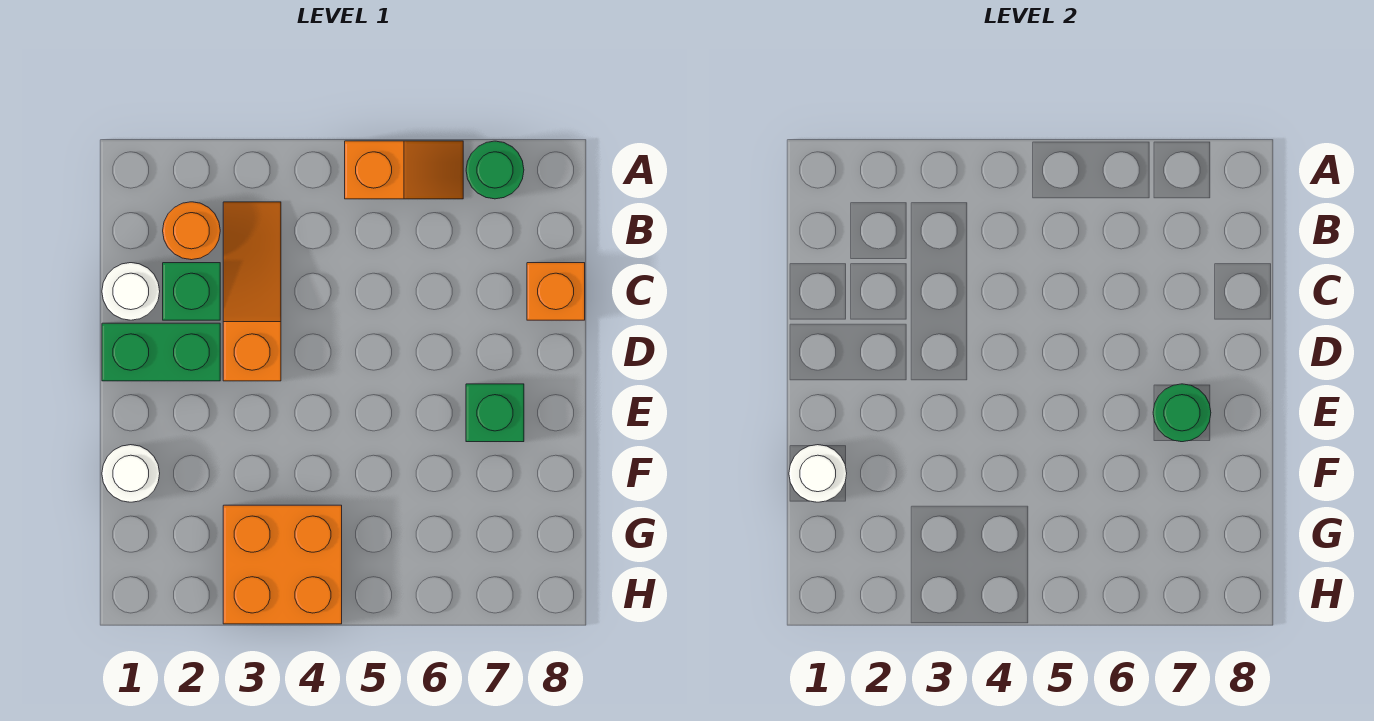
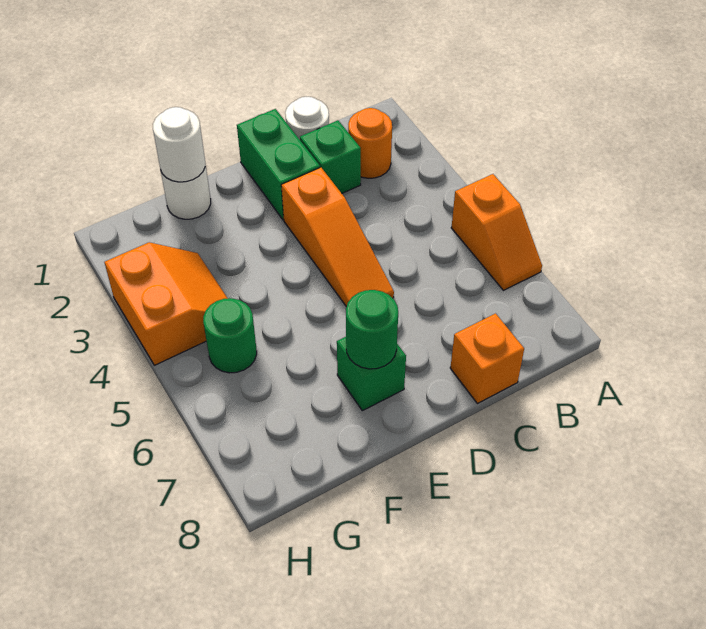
green 1x1 round brick [466,141,524,199] -> green 1x1 round brick moved to [203,298,257,373]
orange 1x3 slope [223,202,281,381] -> orange 1x3 slope turned to [281,167,394,307]
orange 2x2 brick [223,505,342,624] -> orange 2x2 slope [105,242,228,365]

